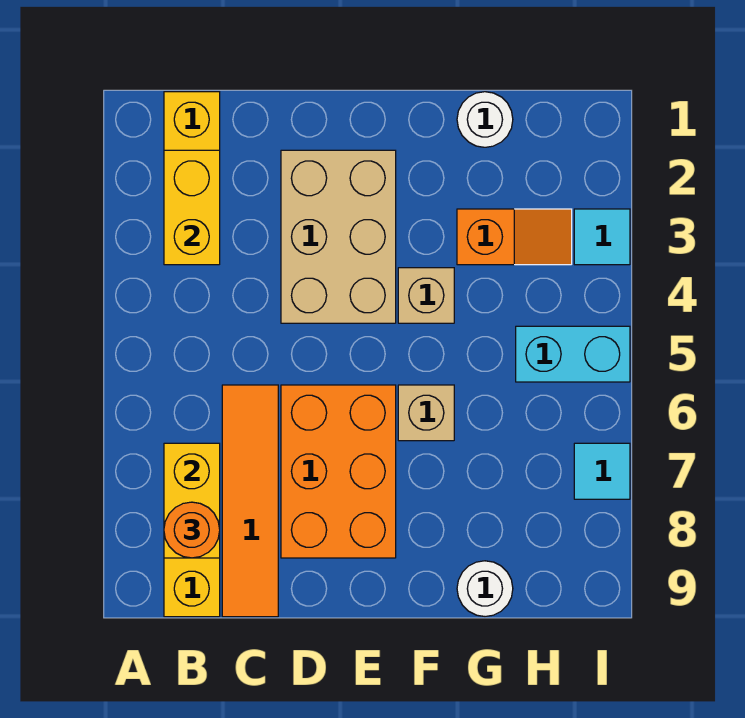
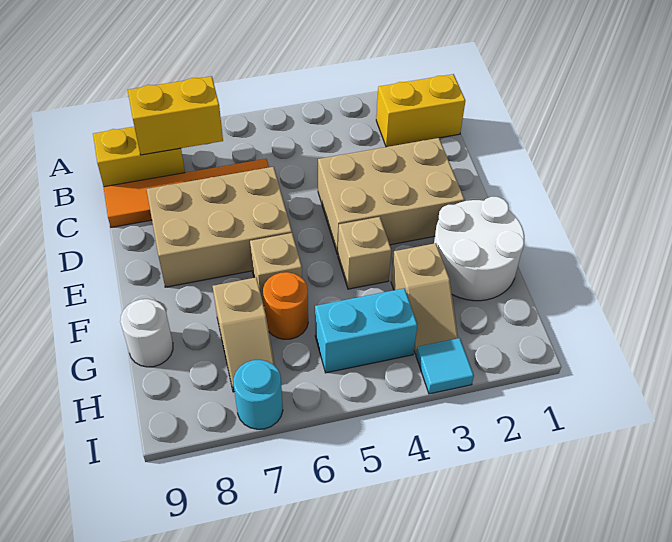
yellow 1x2 brick [164,150,220,265] -> none
orange 1x1 round brick [164,502,220,558] -> orange 1x1 round brick moved to [263,272,308,339]
orange 2x3 brick [281,385,396,558] -> tan 2x3 brick [147,167,292,287]
white 1x1 round brick [457,92,513,147] -> white 2x2 round brick [434,197,524,301]
orange 1x2 slope [457,209,572,265] -> tan 1x2 slope [391,243,458,354]
none -> tan 1x2 slope [213,277,275,392]
cyan 1x2 brick [516,326,630,382] -> cyan 1x2 brick turned to [315,288,417,373]
cyan 1x1 tile [574,443,630,499] -> cyan 1x1 round brick [233,360,283,429]

